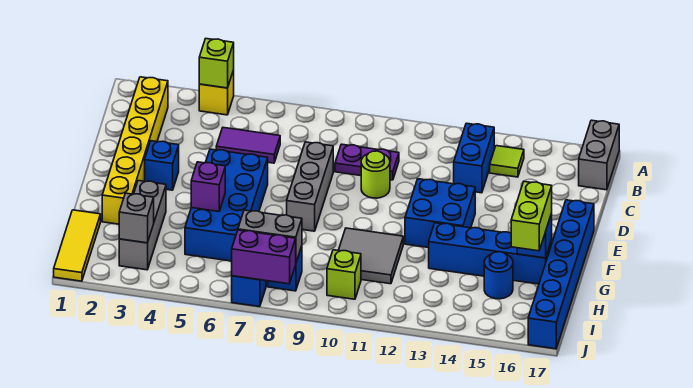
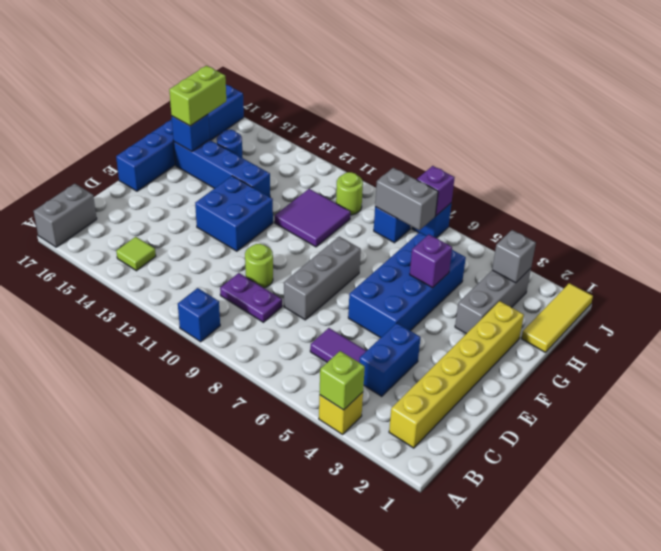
blue 1x2 brick [454,123,494,193] -> blue 1x2 brick moved to [359,323,421,396]
blue 1x1 brick [145,141,179,190] -> blue 1x1 brick moved to [178,288,220,342]
grey 2x2 tile [338,228,403,284] -> purple 2x2 tile [275,189,350,247]
lime 1x1 brick [327,250,361,299] -> lime 1x1 round brick [336,172,363,215]
purple 1x2 brick [232,230,296,284] -> purple 1x1 brick [417,166,455,216]

